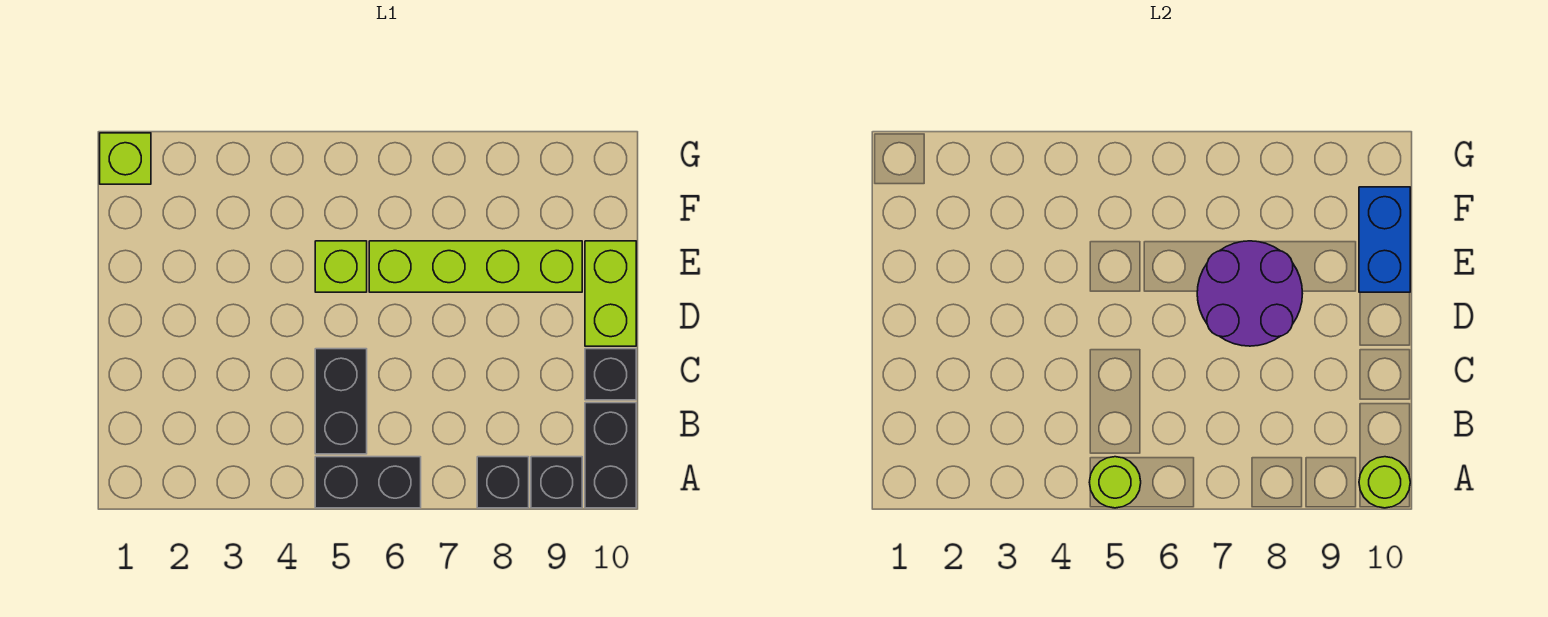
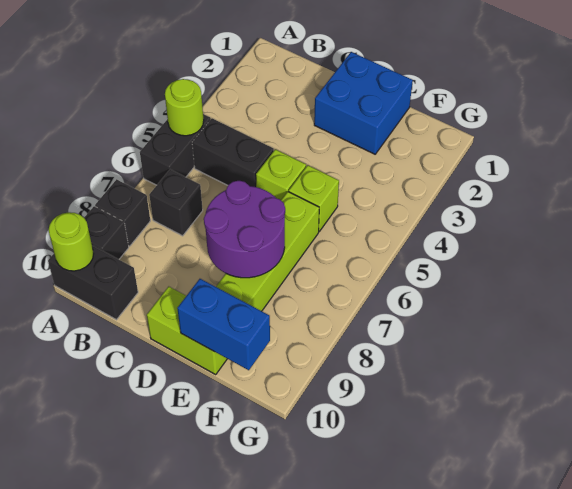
black 1x1 brick [585,349,636,400] -> black 1x1 brick moved to [149,169,203,236]
none -> blue 2x2 brick [314,52,413,154]
lime 1x1 brick [100,133,151,184] -> lime 1x1 brick moved to [256,149,306,200]

